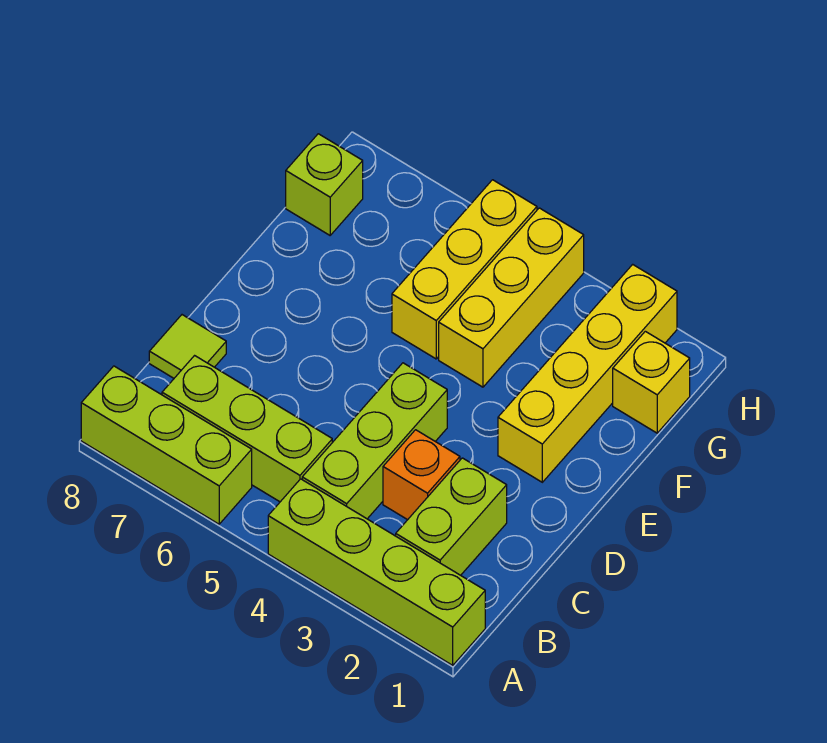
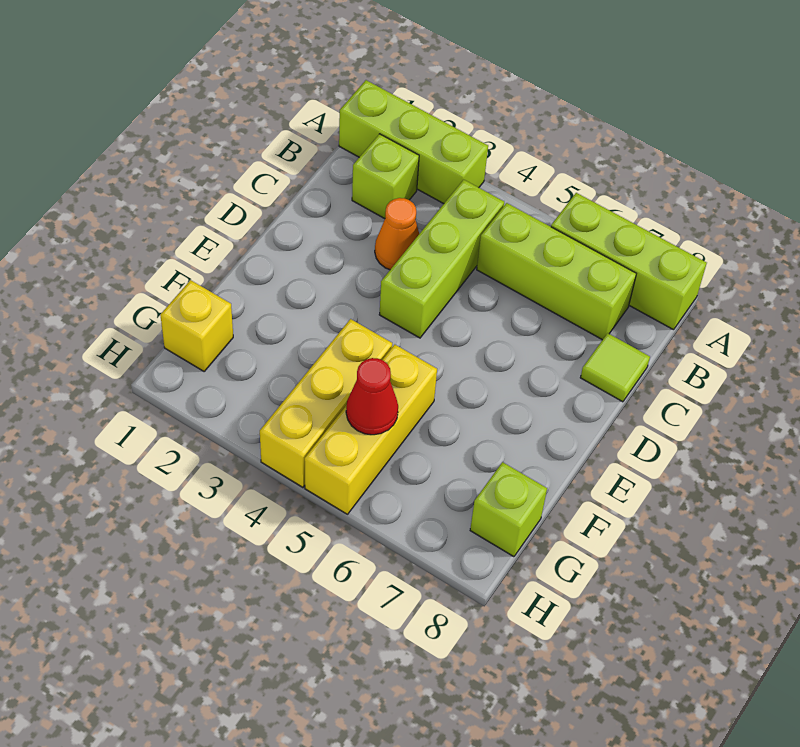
lime 1x4 brick [268,479,485,665] -> lime 1x3 brick [339,80,488,204]
lime 1x2 brick [396,458,507,575] -> lime 1x1 brick [352,134,419,219]
orange 1x1 brick [383,430,460,520] -> orange 1x1 cone [375,198,419,270]
yellow 1x4 brick [498,264,677,482] -> none
none -> red 1x1 cone [346,358,398,435]

